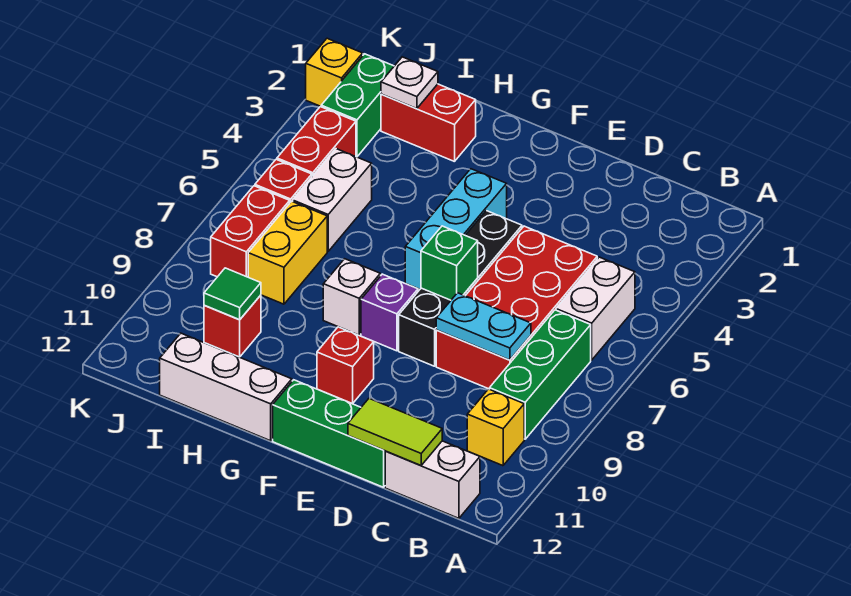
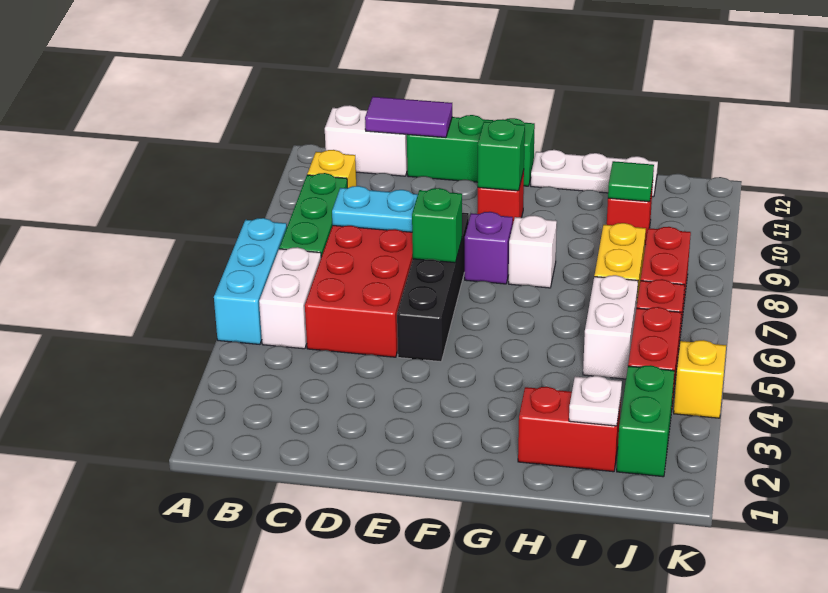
lime 1x2 tile [348,398,442,466] -> purple 1x2 tile [365,97,452,137]
cyan 1x3 brick [405,169,507,289] -> cyan 1x3 brick moved to [214,218,287,344]
none -> green 1x1 brick [478,119,525,191]
white 1x3 brick [160,333,292,441] -> white 1x3 plate [531,150,658,197]
yellow 1x1 brick [306,38,363,107] -> yellow 1x1 brick moved to [674,340,726,418]

